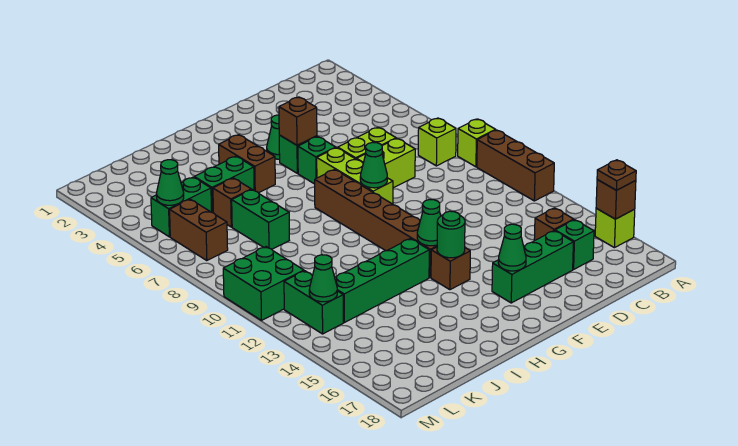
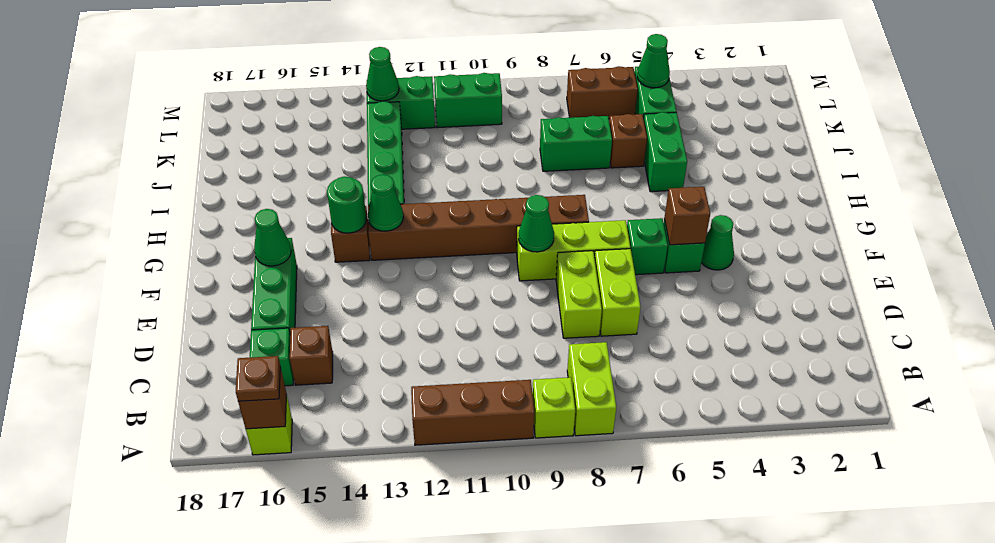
lime 1x1 brick [418,118,456,166] -> lime 1x2 brick [567,342,616,436]
brown 1x2 brick [219,135,275,193] -> none
green 2x2 brick [223,247,304,320] -> green 1x2 brick [434,73,502,128]

